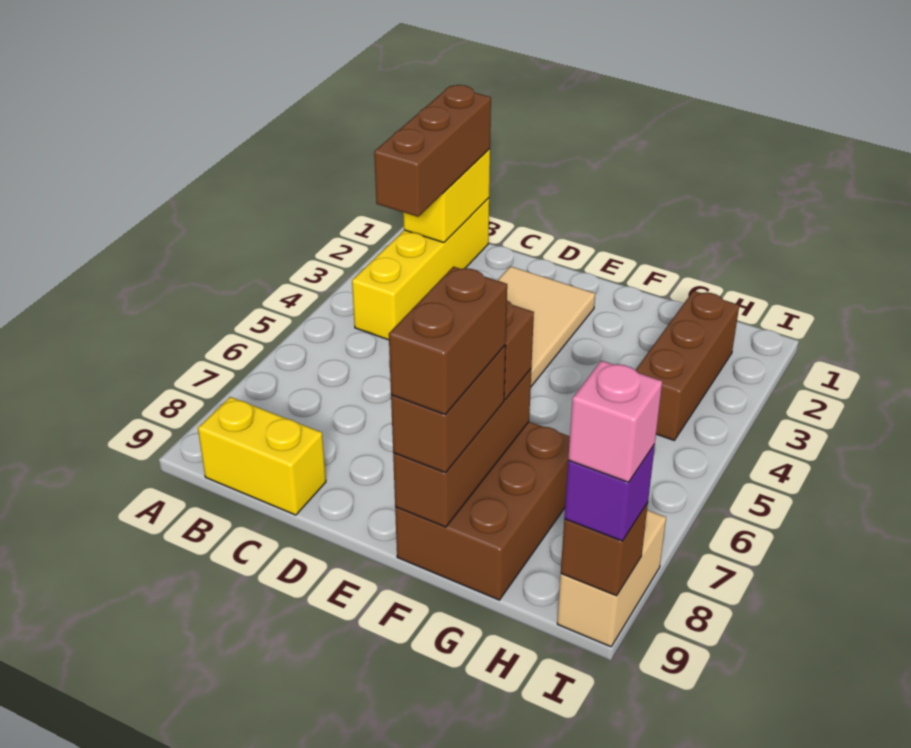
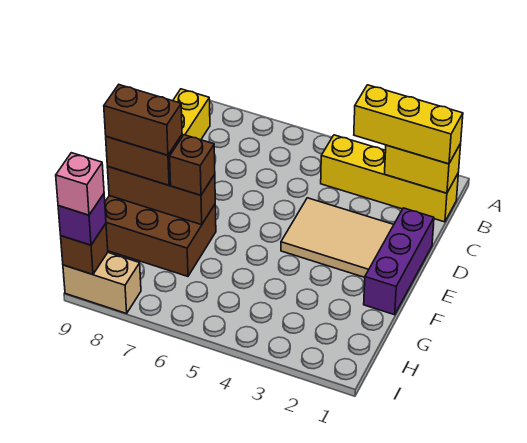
brown 1x3 brick [374,85,491,217] -> yellow 1x3 brick [354,85,463,164]
none -> purple 1x3 brick [364,208,434,315]
brown 1x3 brick [636,291,739,440] -> none

